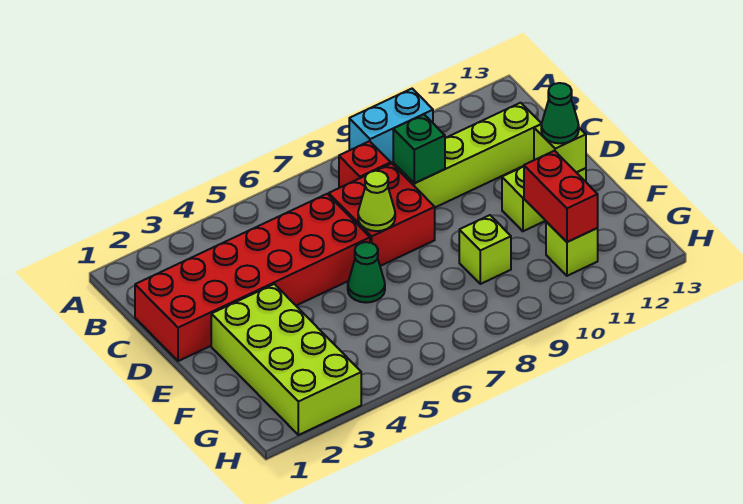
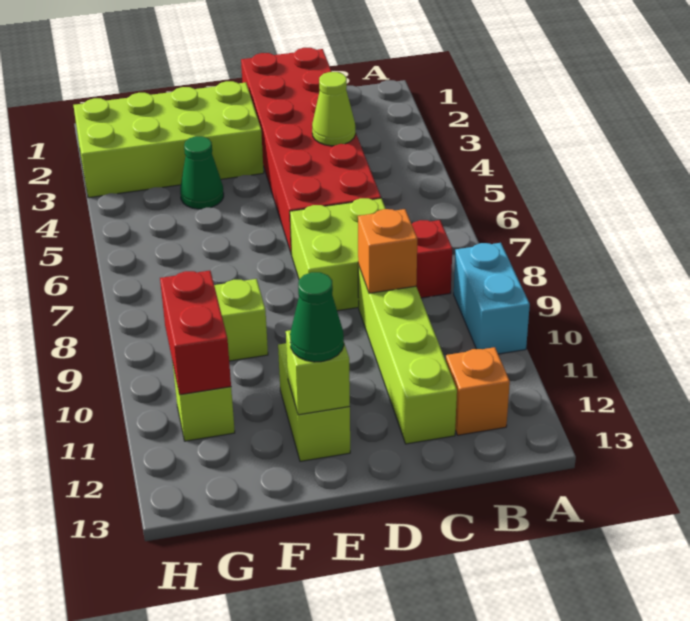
none -> orange 1x1 brick [446,347,510,435]
red 2x2 brick [329,163,435,266] -> lime 2x2 brick [290,198,386,311]
green 1x1 brick [393,114,445,183] -> orange 1x1 brick [358,209,417,293]
lime 1x1 cone [358,171,395,231] -> lime 1x1 cone moved to [312,72,356,146]
green 1x1 cone [348,242,385,303] -> green 1x1 cone moved to [180,136,224,209]
red 1x2 brick [524,151,598,242] -> red 1x2 brick turned to [160,270,231,395]

